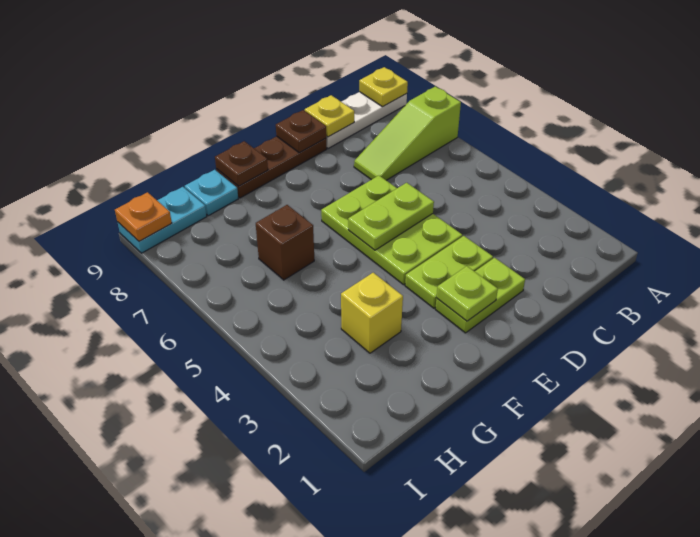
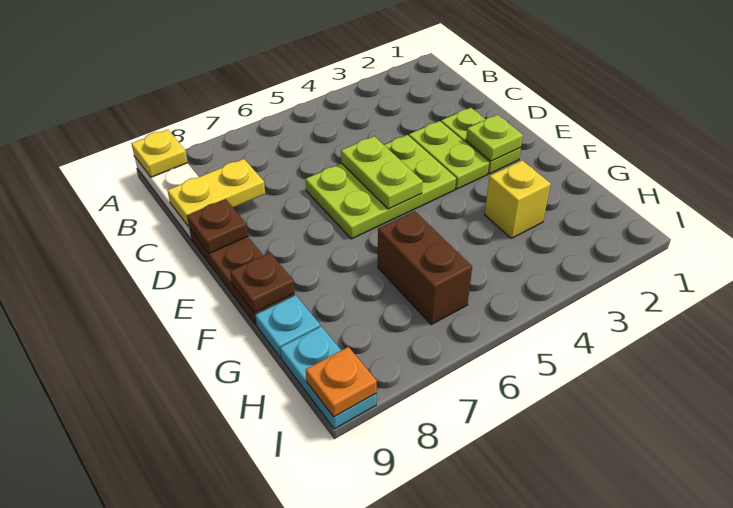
lime 1x3 slope [354,86,461,180] -> none
yellow 1x1 plate [305,95,354,137] -> yellow 1x2 plate [167,159,265,227]
brown 1x1 brick [256,205,314,280] -> brown 1x2 brick [378,211,472,324]

